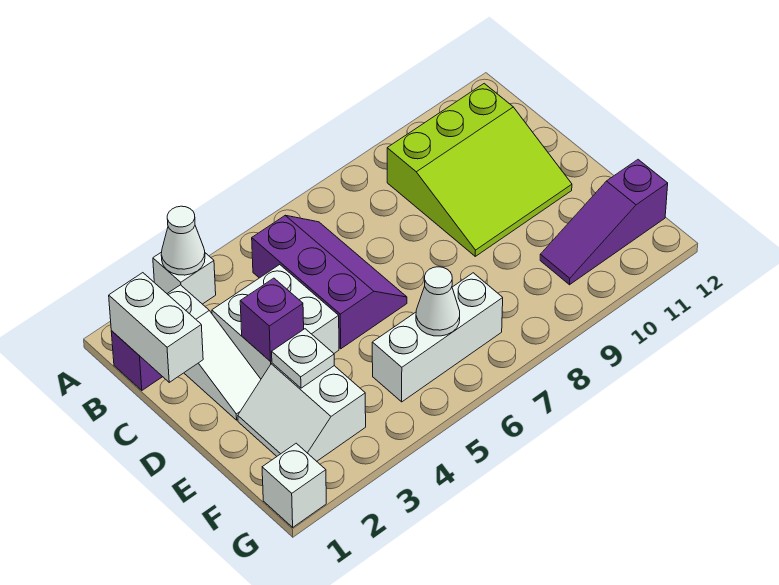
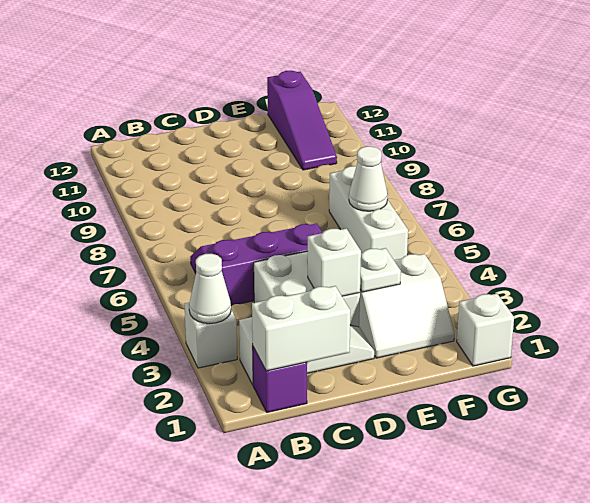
lime 3x3 slope [387,84,572,256] -> none
purple 1x1 brick [240,278,304,361] -> white 1x1 brick [308,228,361,296]

